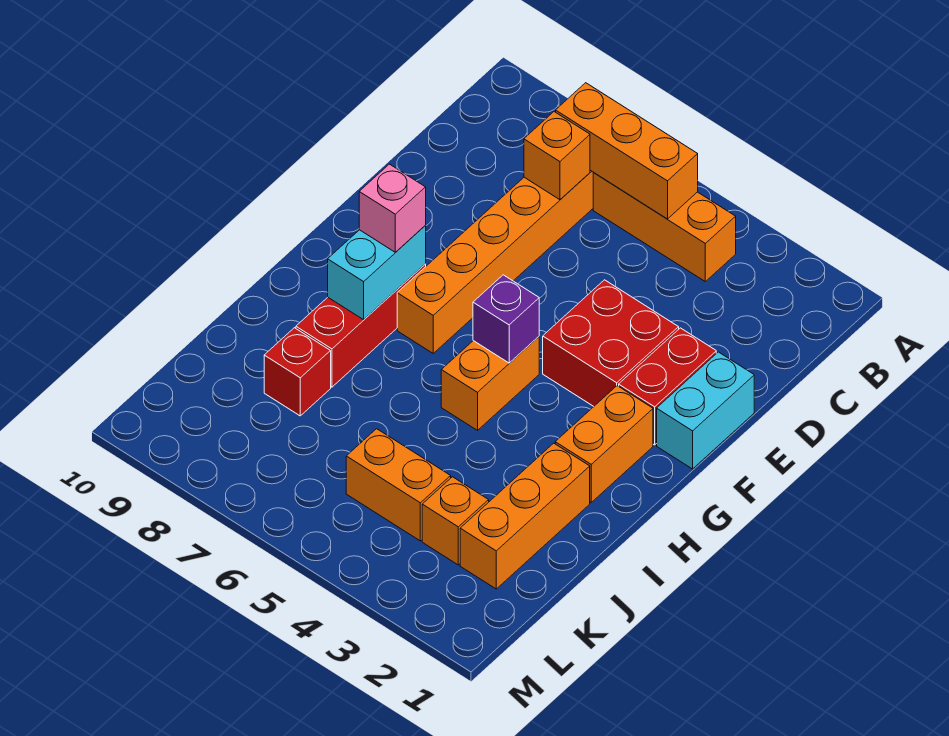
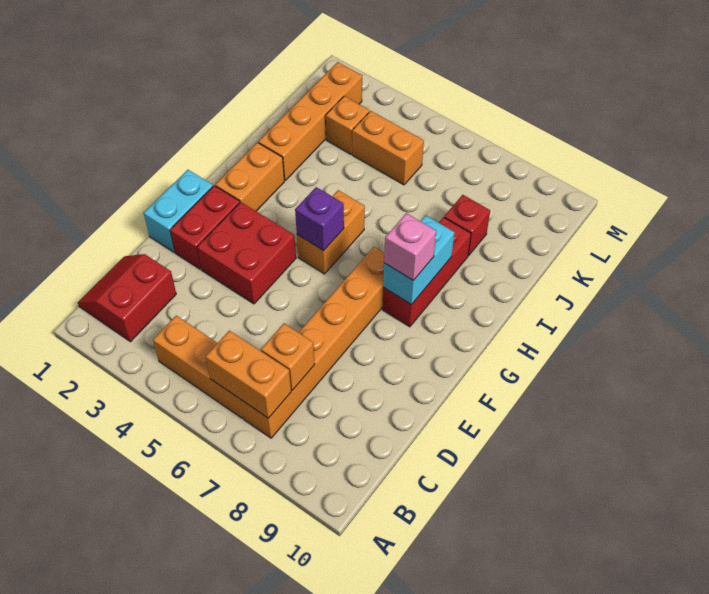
none -> red 2x2 slope [78,254,176,342]
orange 1x3 brick [556,83,698,219] -> orange 1x2 brick [206,331,291,418]
orange 1x3 brick [460,443,590,589] -> orange 1x4 brick [258,62,362,180]

